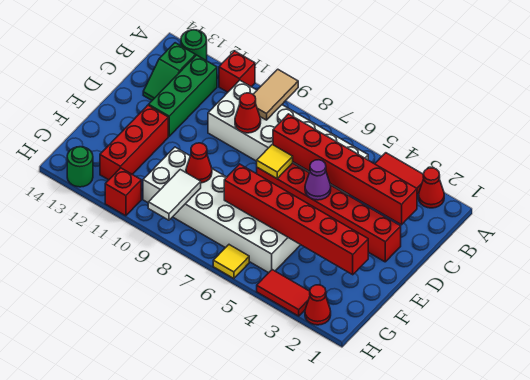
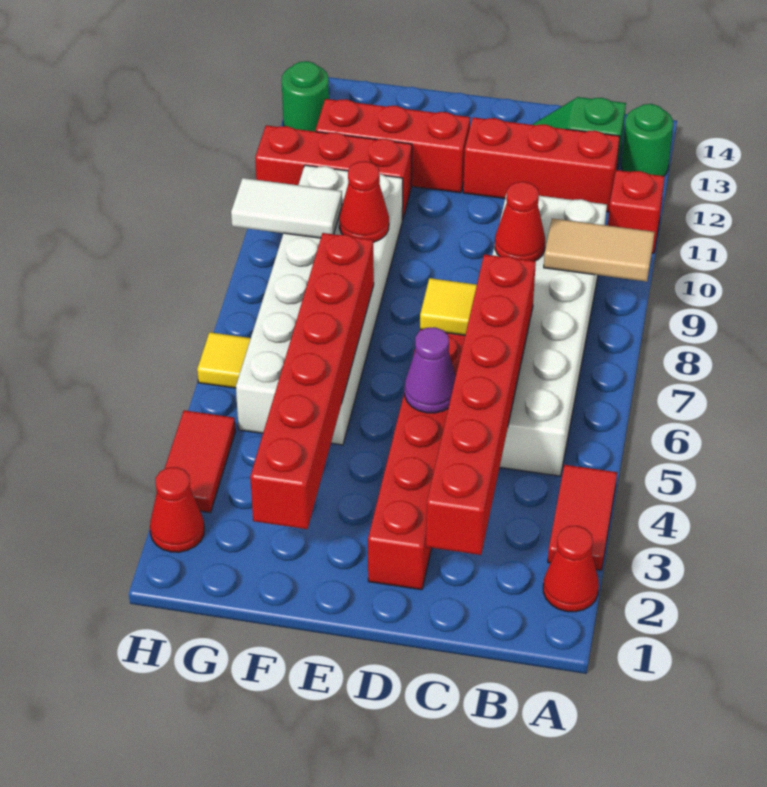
green 1x3 brick [149,55,217,136] -> red 1x3 brick [463,117,620,212]
red 1x1 brick [105,168,141,216] -> red 1x3 brick [255,125,412,220]

